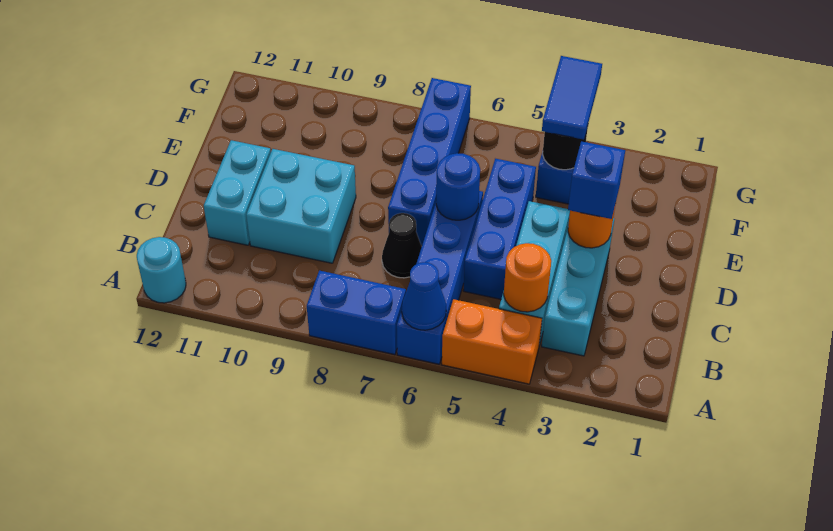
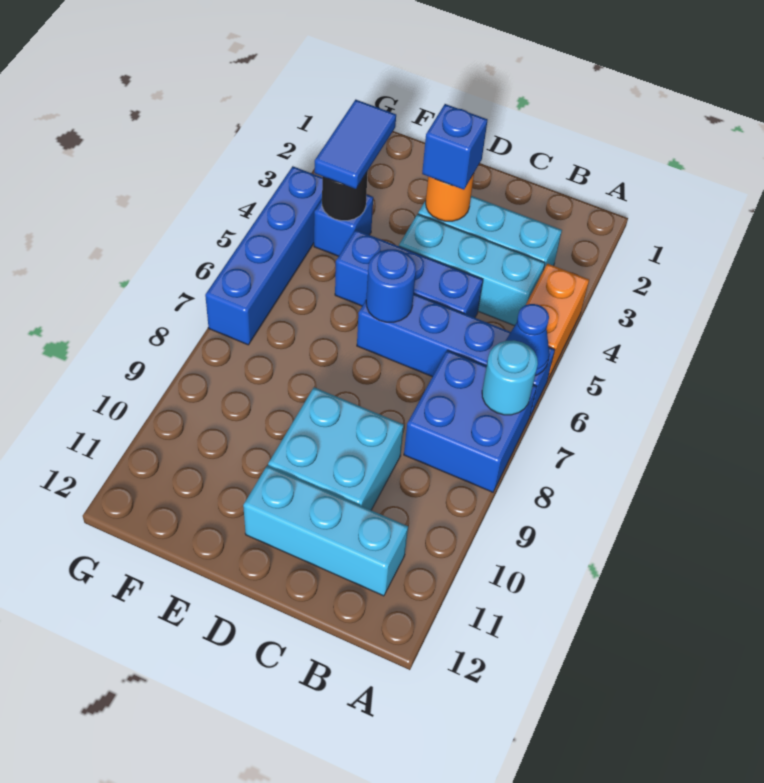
blue 1x2 brick [307,271,406,355] -> blue 2x2 brick [404,350,537,492]
cyan 1x1 round brick [137,237,186,303] -> cyan 1x1 round brick moved to [482,340,538,415]
orange 1x1 round brick [504,243,551,312] -> none
black 1x1 cone [382,213,422,278] -> none
cyan 1x2 brick [204,140,271,245] -> cyan 1x3 brick [243,466,408,596]
blue 1x4 brick [388,78,471,245] -> blue 1x4 brick turned to [205,166,322,345]
blue 1x2 tile [542,56,602,140] -> blue 1x2 tile turned to [314,100,396,189]

